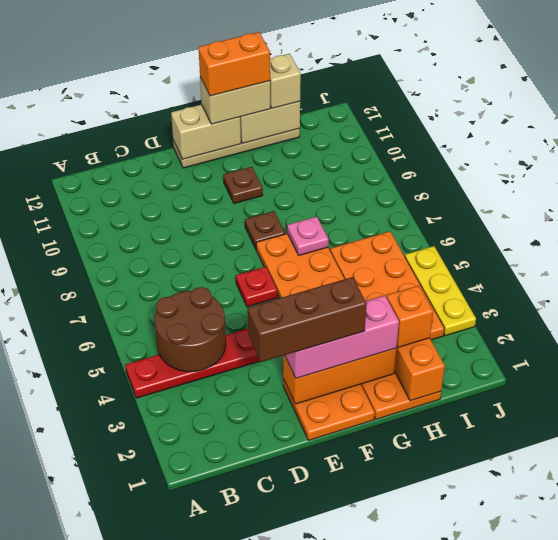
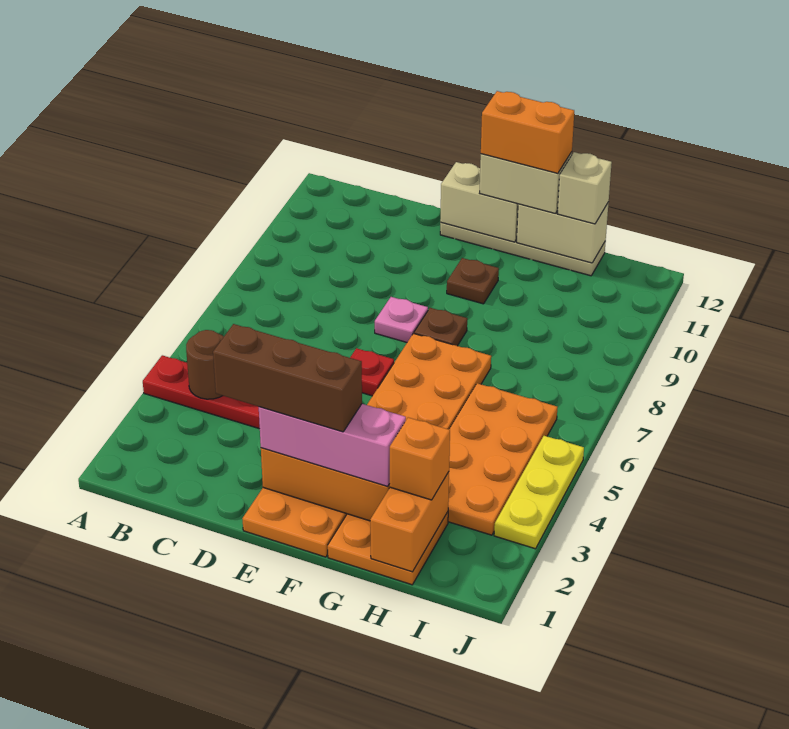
brown 2x2 round brick [155,287,226,372] -> brown 1x1 round brick [186,330,224,399]
pink 1x1 plate [287,217,329,255] -> pink 1x1 plate moved to [375,297,428,342]

